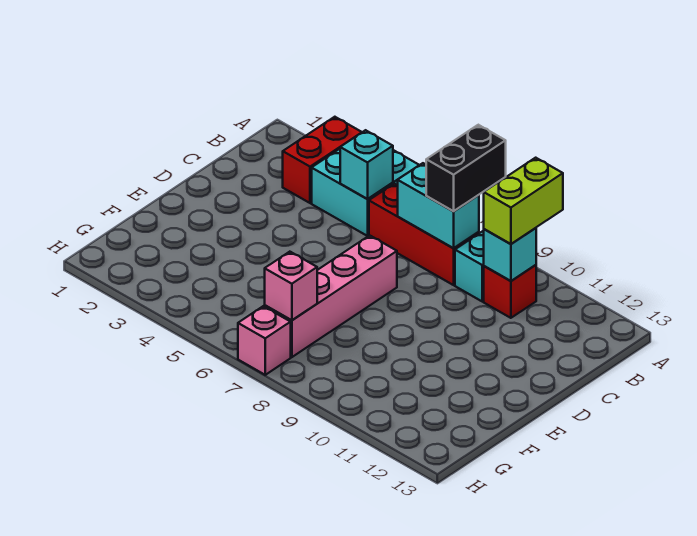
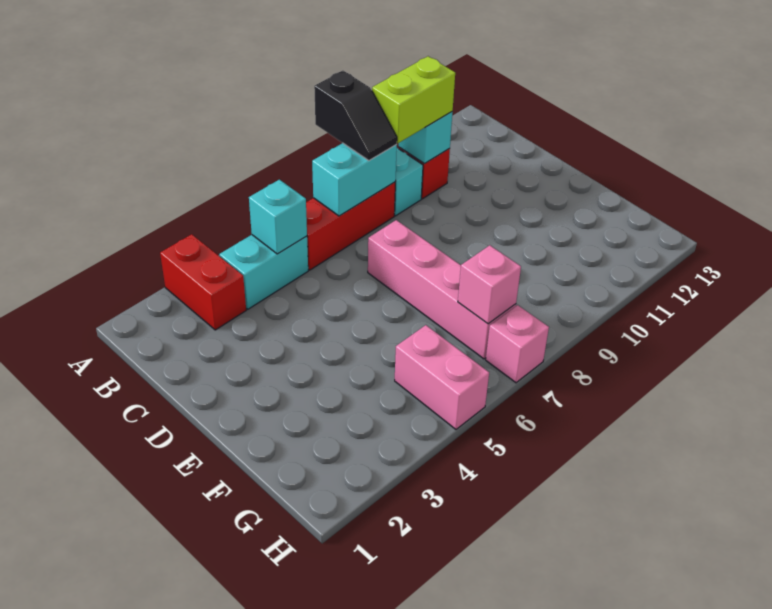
cyan 2x2 brick [312,149,419,236] -> cyan 1x2 brick [219,235,308,309]
black 1x2 brick [426,125,506,211] -> black 1x2 slope [314,71,397,161]
lime 1x2 brick [484,158,563,244] -> lime 1x2 brick turned to [372,56,455,143]
none -> pink 1x2 brick [395,325,489,429]

